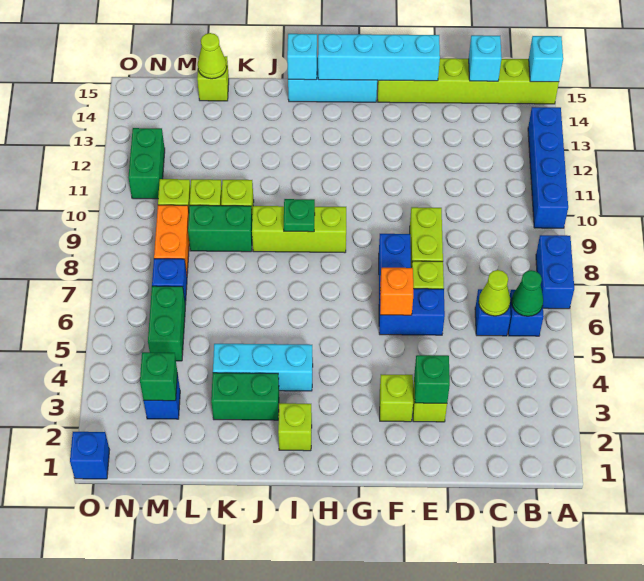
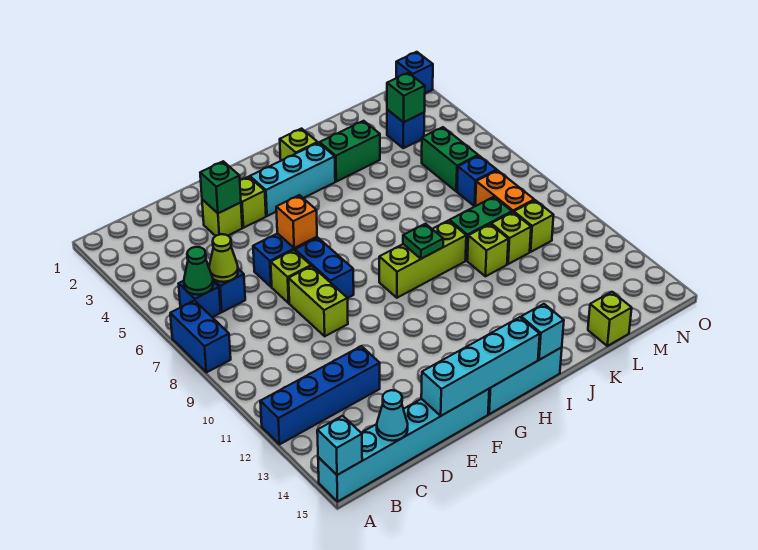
blue 1x4 brick [528,107,568,228] -> blue 1x4 brick turned to [260,346,380,444]
lime 1x6 brick [378,58,559,104] -> cyan 1x6 brick [318,389,489,501]
cyan 1x1 brick [469,35,502,81] -> cyan 1x1 cone [377,390,408,441]
cyan 1x3 brick [213,344,313,391] -> cyan 1x3 brick moved to [250,143,335,216]
lime 1x1 cone [198,33,227,79] -> none
green 1x2 brick [128,128,165,199] -> none

